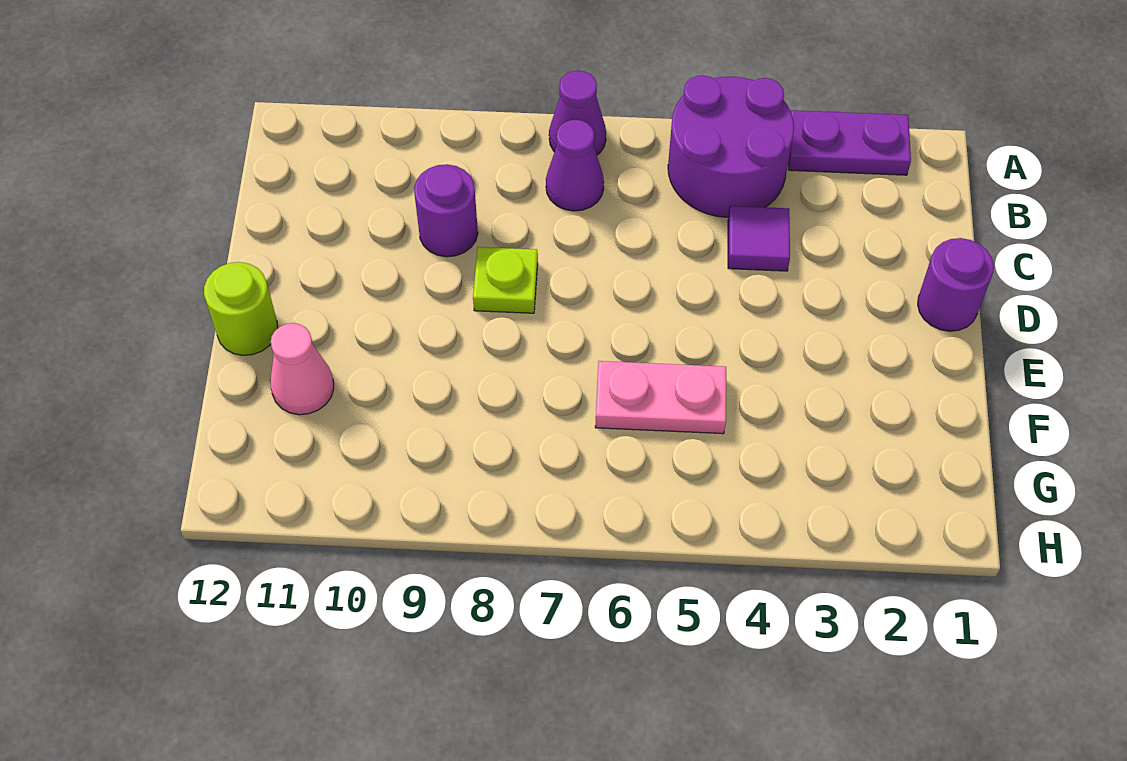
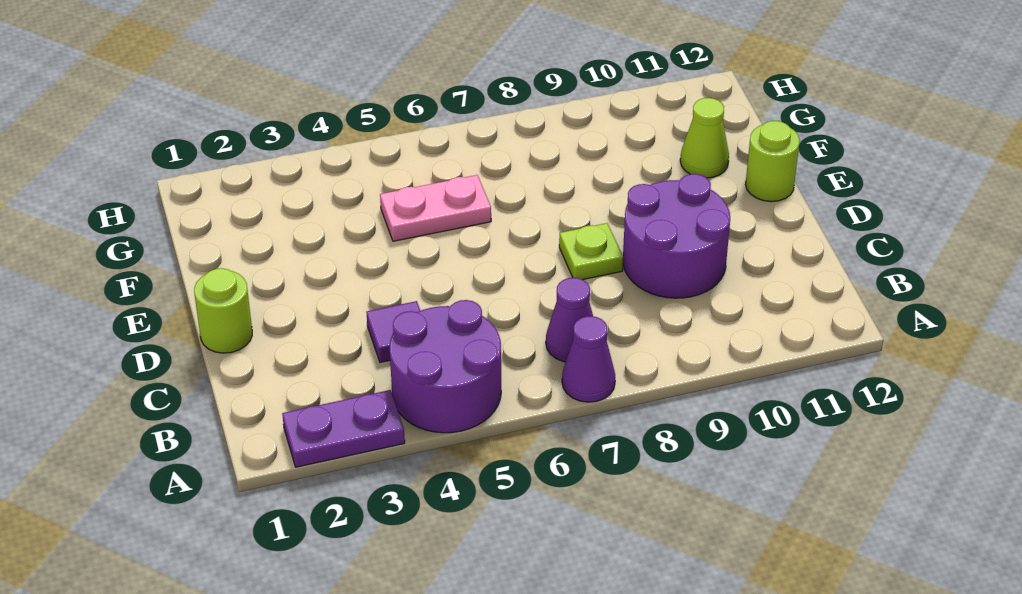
purple 1x1 round brick [414,164,478,257] -> purple 2x2 round brick [623,174,730,298]
purple 1x1 round brick [918,238,994,331] -> lime 1x1 round brick [194,268,252,353]
pink 1x1 cone [270,323,334,415] -> lime 1x1 cone [680,98,729,178]

